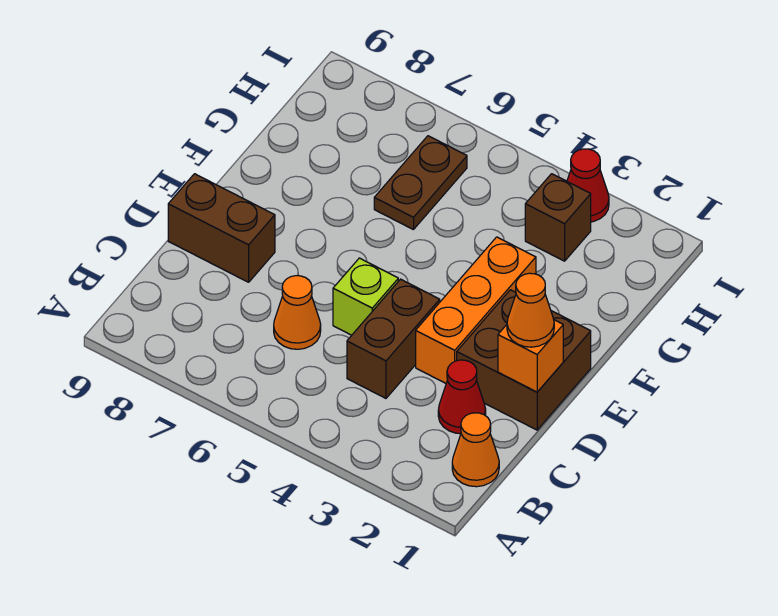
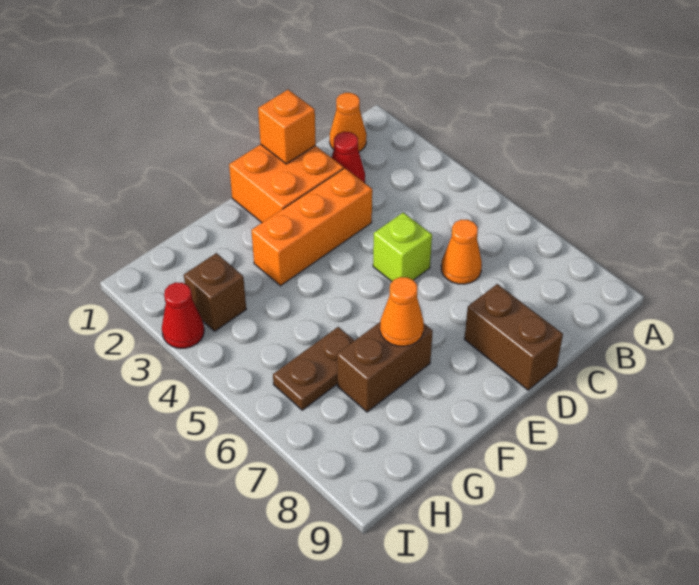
brown 1x2 brick [347,279,440,398] -> brown 1x2 brick moved to [337,322,433,412]
brown 2x2 brick [457,290,591,430] -> orange 2x2 brick [229,144,344,222]
orange 1x1 cone [507,273,554,347] -> orange 1x1 cone moved to [380,277,424,346]

